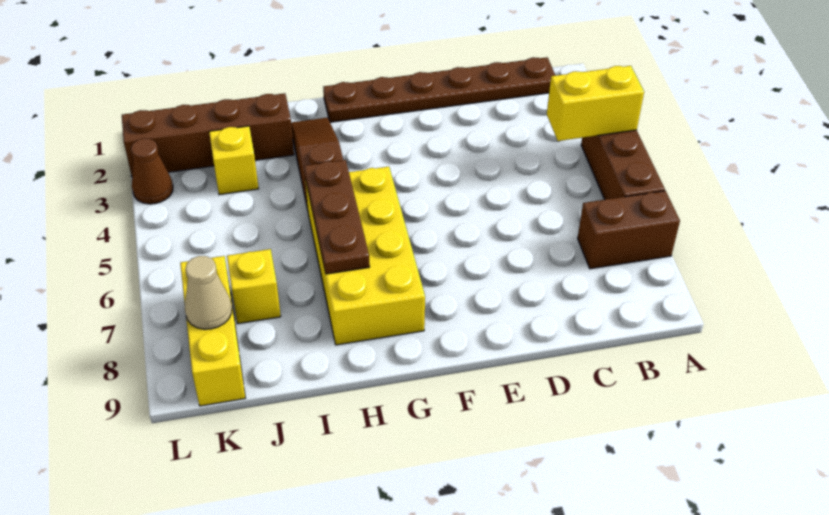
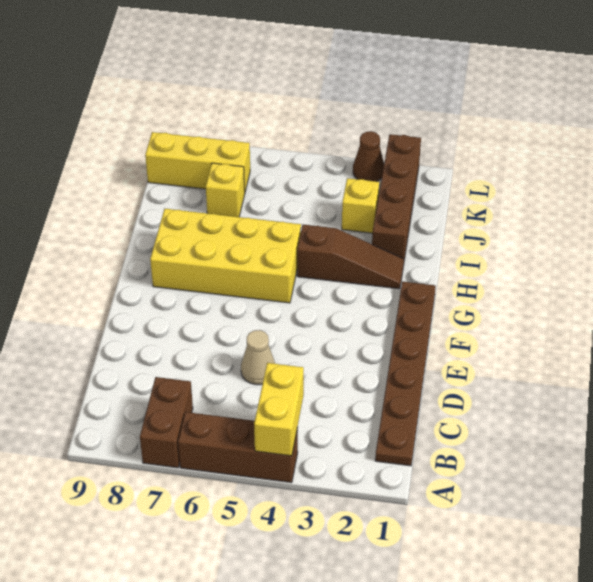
brown 1x3 plate [304,160,370,274] -> none
tan 1x1 cone [185,256,232,329] -> tan 1x1 cone moved to [241,330,275,385]

